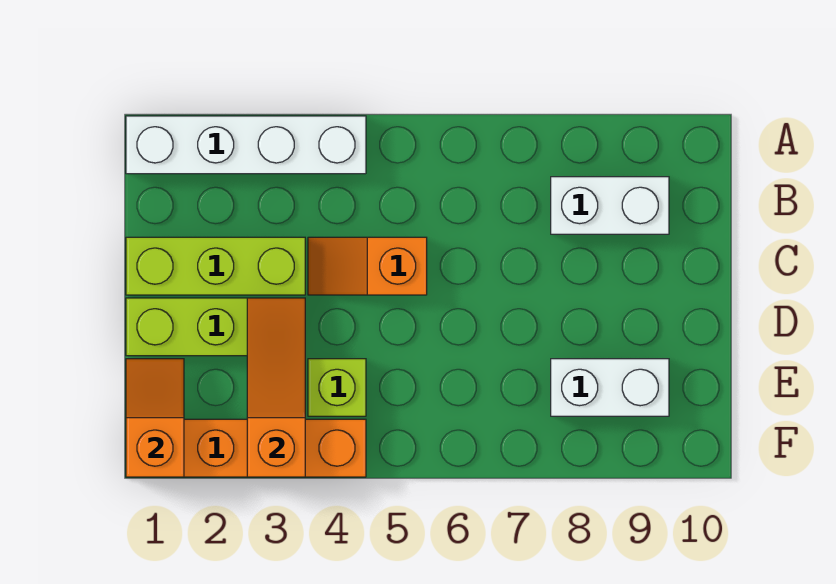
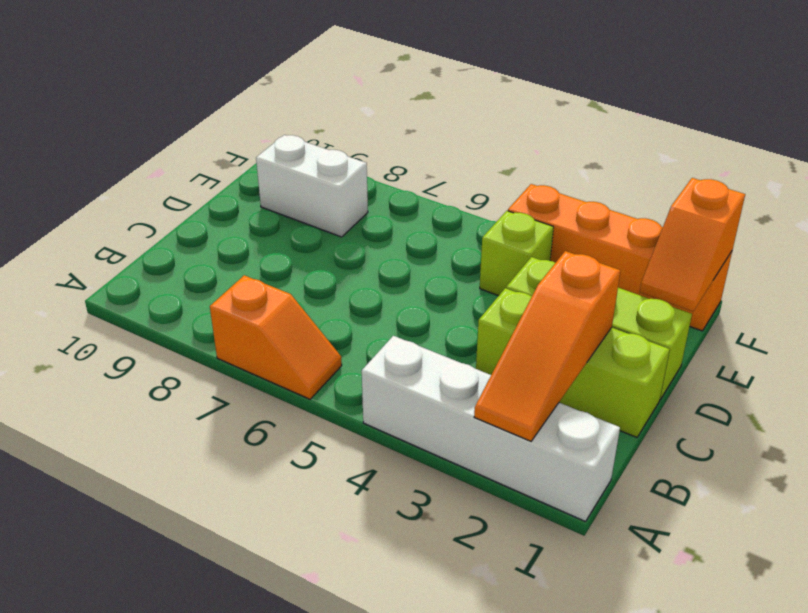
white 1x2 brick [551,177,669,234] -> none
orange 1x2 slope [308,237,427,295] -> orange 1x2 slope moved to [210,275,342,399]
orange 1x3 slope [247,298,305,477] -> orange 1x3 slope moved to [474,251,620,441]

